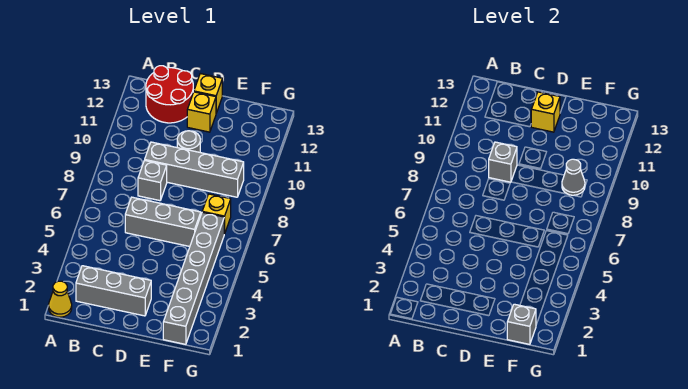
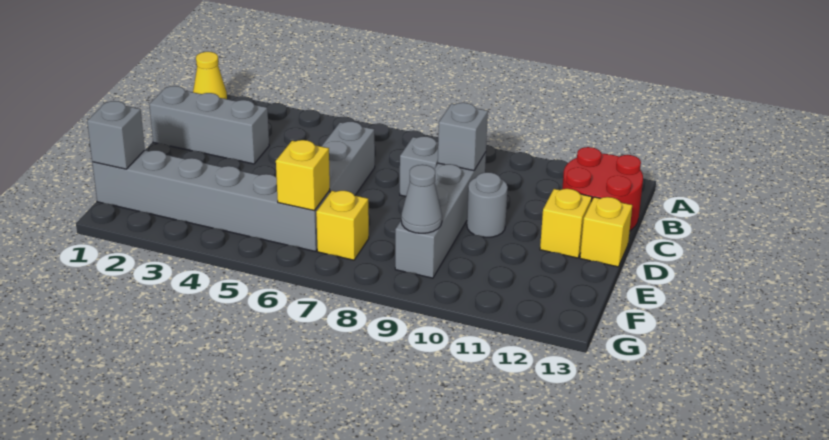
grey 1x3 brick [76,266,151,316] -> grey 1x3 brick turned to [149,86,269,164]
yellow 1x1 brick [531,92,560,132] -> yellow 1x1 brick moved to [276,140,330,211]

